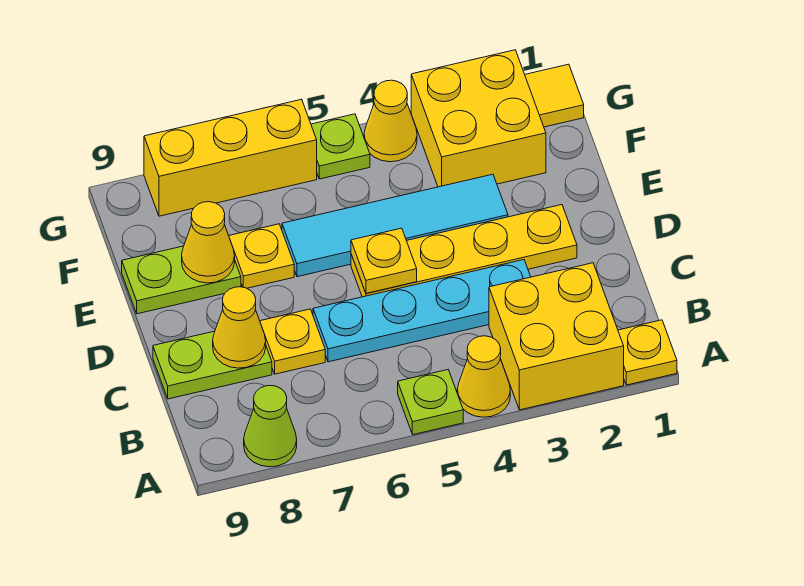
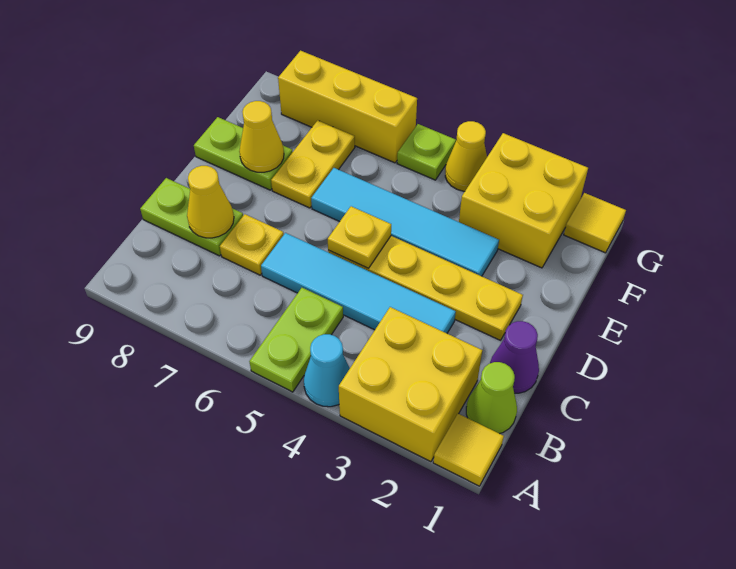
yellow 1x1 plate [618,320,677,385] -> yellow 1x1 tile [433,414,504,486]
yellow 1x1 cone [457,336,510,417] -> cyan 1x1 cone [304,334,350,407]
lime 1x1 plate [398,370,463,435] -> lime 1x2 plate [249,288,343,392]
lime 1x1 cone [244,385,297,467] -> lime 1x1 cone moved to [466,362,517,434]
none -> purple 1x1 cone [490,321,539,393]
cyan 1x4 plate [313,260,531,362] -> cyan 1x4 tile [261,233,456,333]
yellow 1x1 plate [229,224,294,288] -> yellow 1x2 plate [271,120,355,208]

